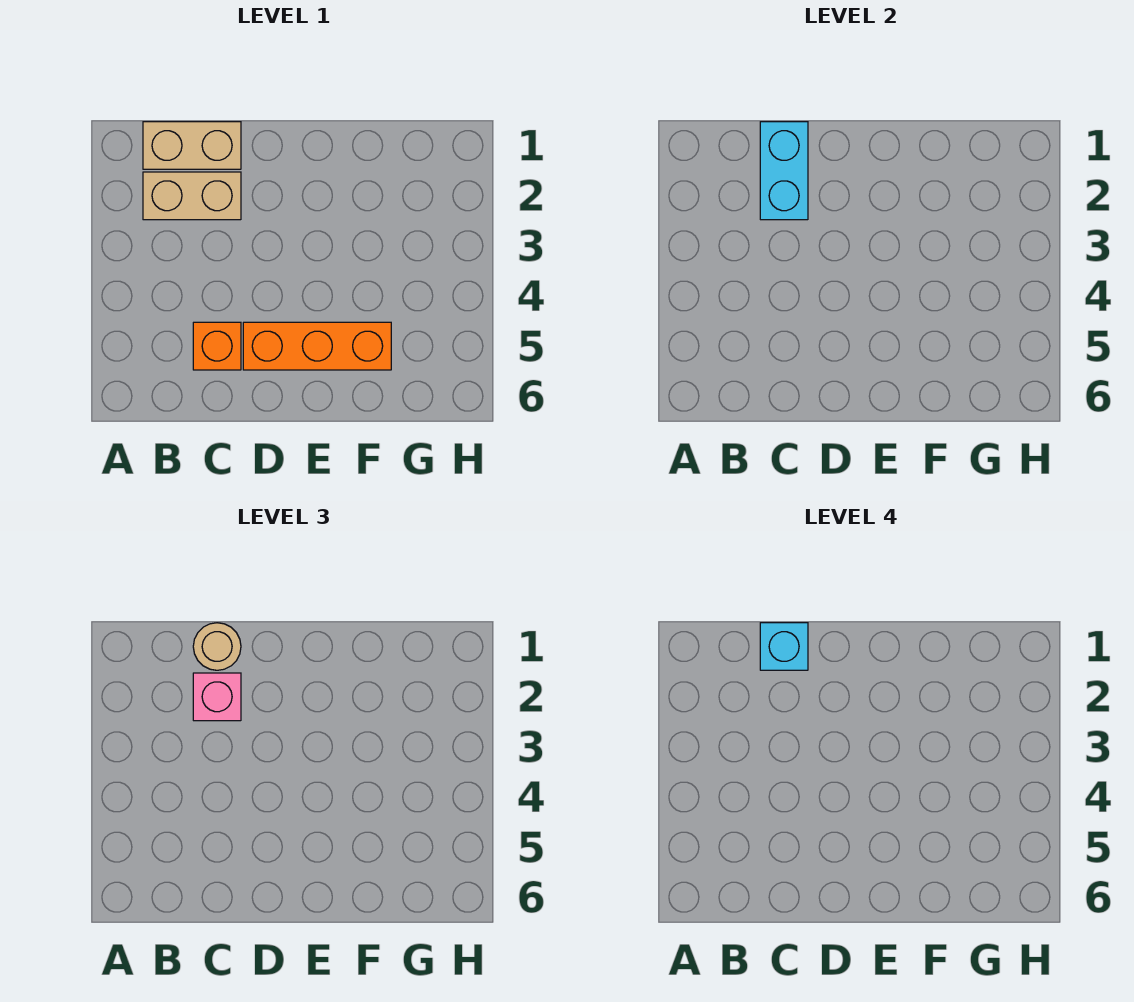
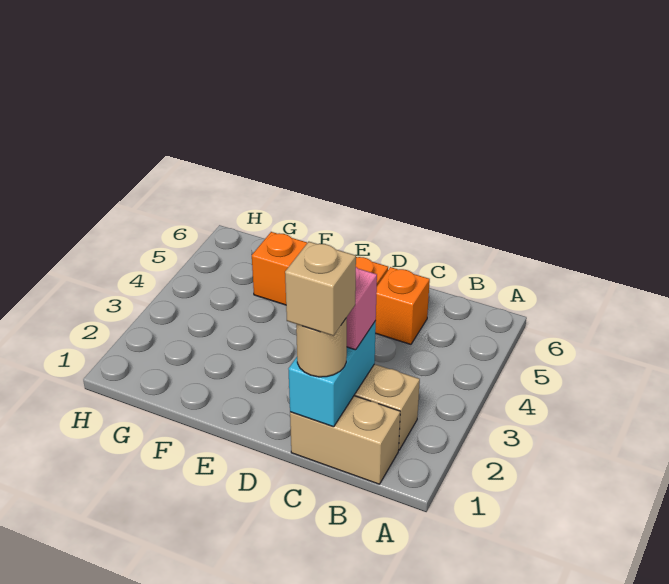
cyan 1x1 brick [760,623,808,670] -> tan 1x1 brick [285,242,356,336]

